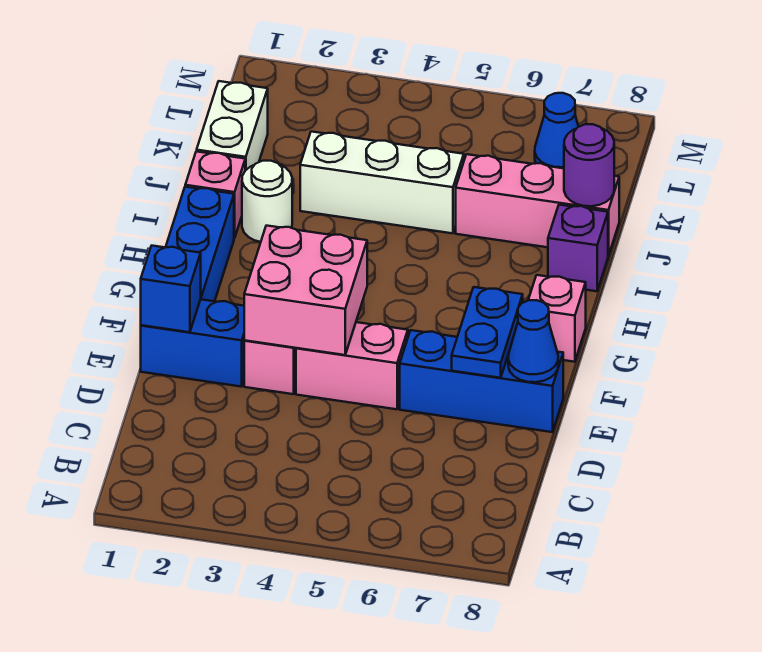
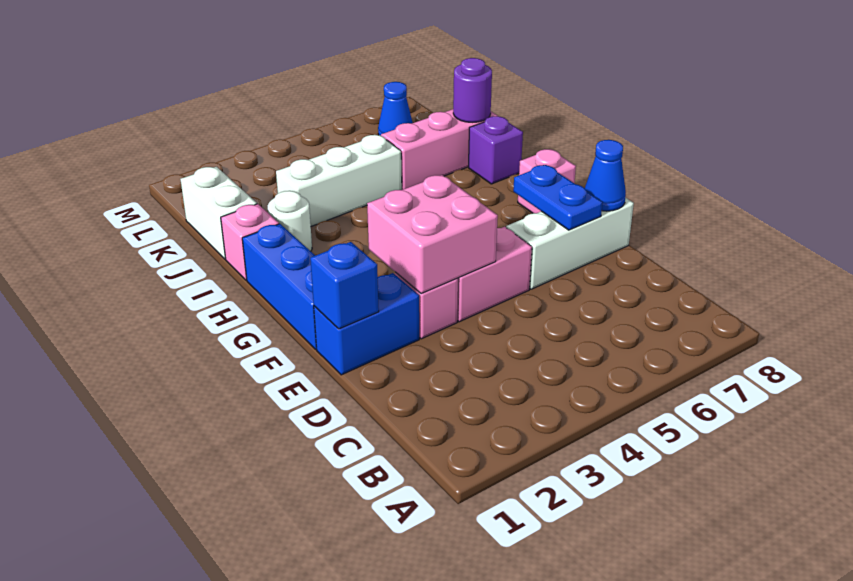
blue 1x3 brick [400,330,563,432] -> white 1x3 brick [506,198,634,289]

